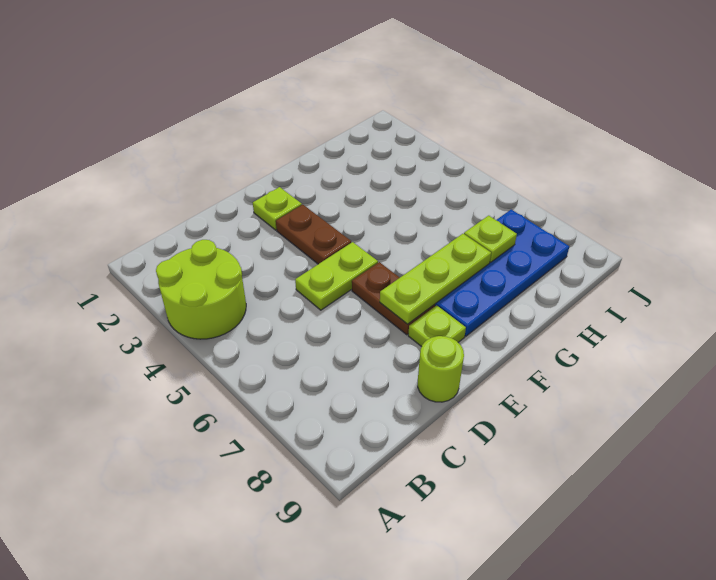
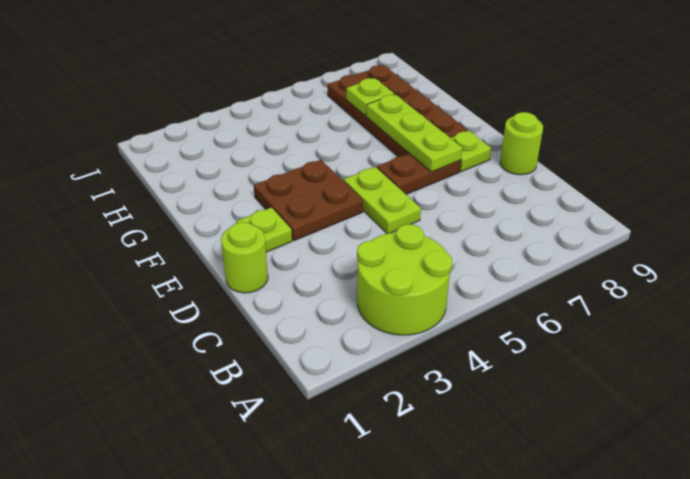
none -> lime 1x1 round brick [221,222,268,293]
brown 1x2 plate [276,205,351,264] -> brown 2x2 plate [254,160,363,241]
blue 2x4 plate [435,209,569,336] -> brown 2x4 plate [327,65,467,156]

